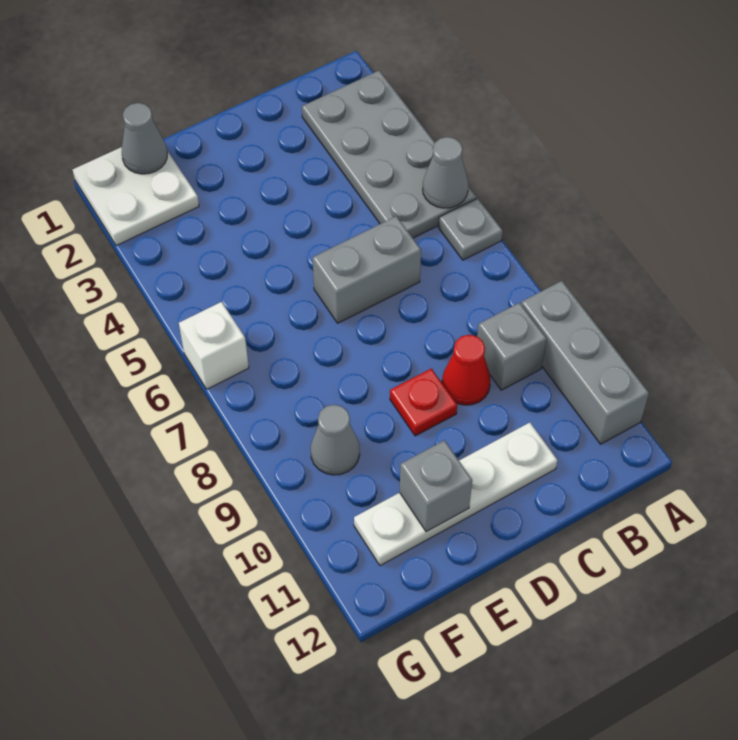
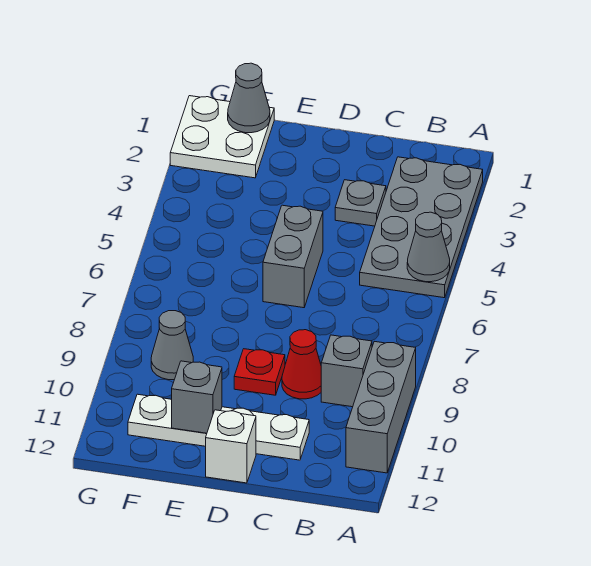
grey 1x1 plate [439,198,503,260] -> grey 1x1 plate moved to [335,180,386,226]
grey 1x2 brick [313,216,421,323] -> grey 1x2 brick turned to [263,205,323,308]
white 1x1 brick [179,302,249,389] -> white 1x1 brick moved to [206,410,256,483]

